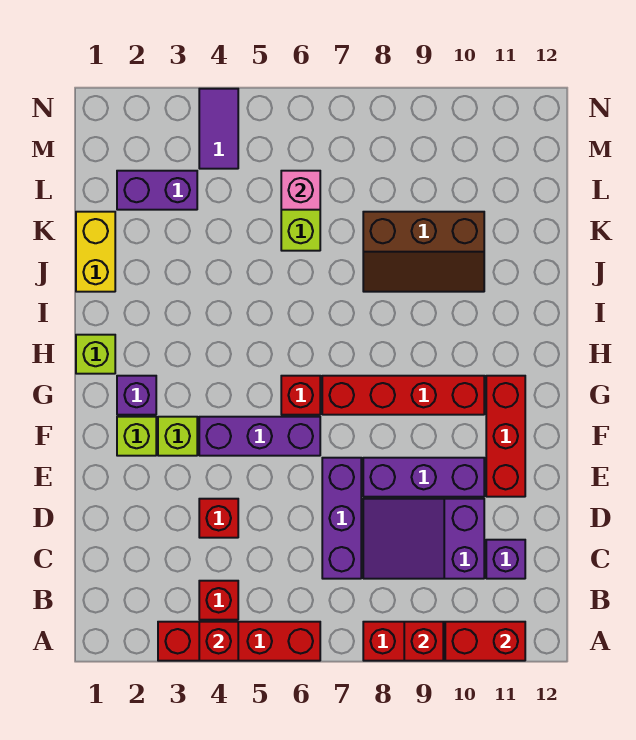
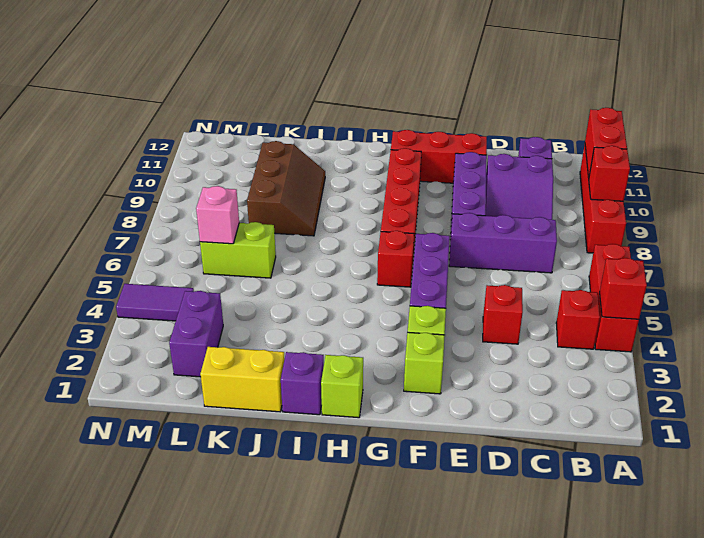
red 1x4 brick [158,622,320,661] -> red 1x3 brick [589,244,639,352]
purple 1x1 brick [117,376,156,415] -> purple 1x1 brick moved to [281,352,324,415]

